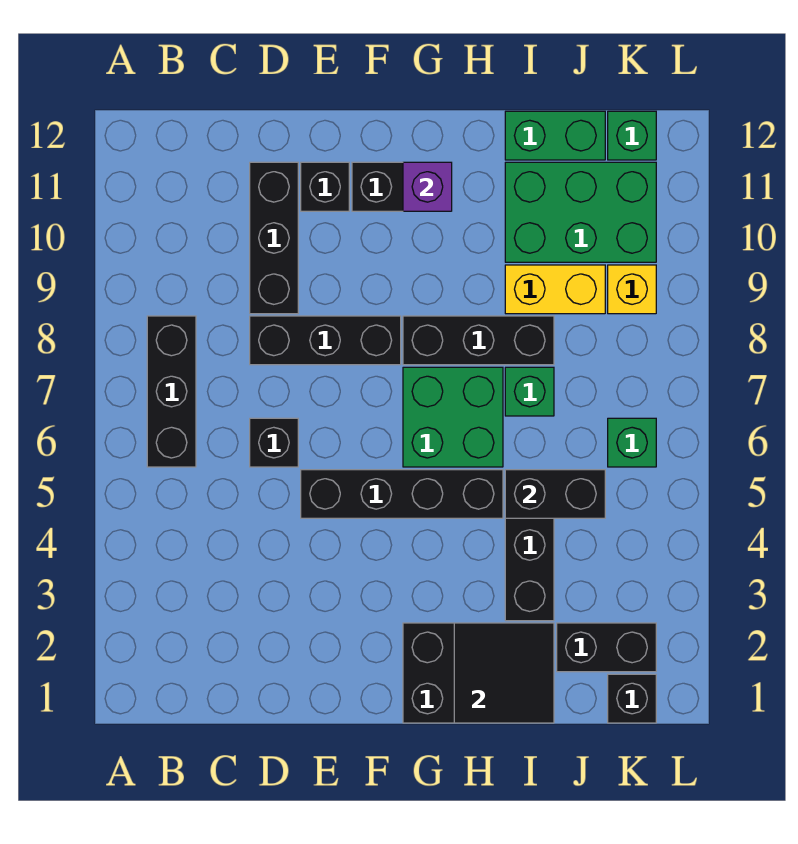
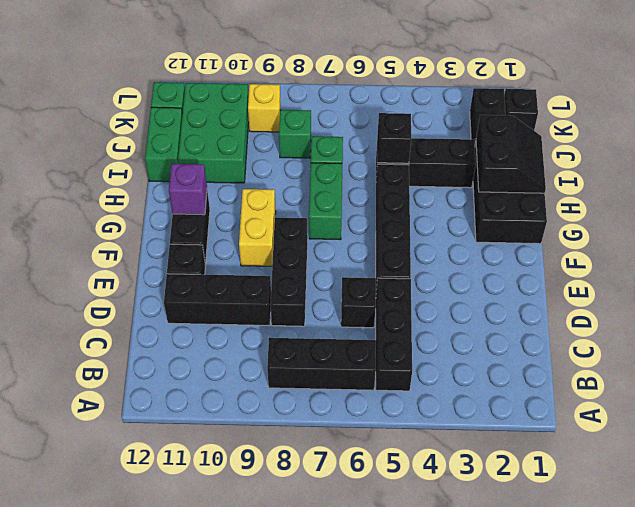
green 2x2 brick [403,367,503,467] -> green 1x2 brick [309,163,342,240]
black 1x3 brick [403,316,554,365] -> black 1x3 brick moved to [376,278,412,391]
black 2x2 tile [454,623,554,723] -> black 2x2 slope [476,115,546,193]
black 1x2 brick [505,470,605,518] -> black 1x1 brick [377,113,411,163]
yellow 1x2 brick [505,265,605,314] -> yellow 1x2 brick moved to [239,189,276,266]
green 1x1 brick [608,418,656,467] -> green 1x1 brick moved to [279,110,311,158]

